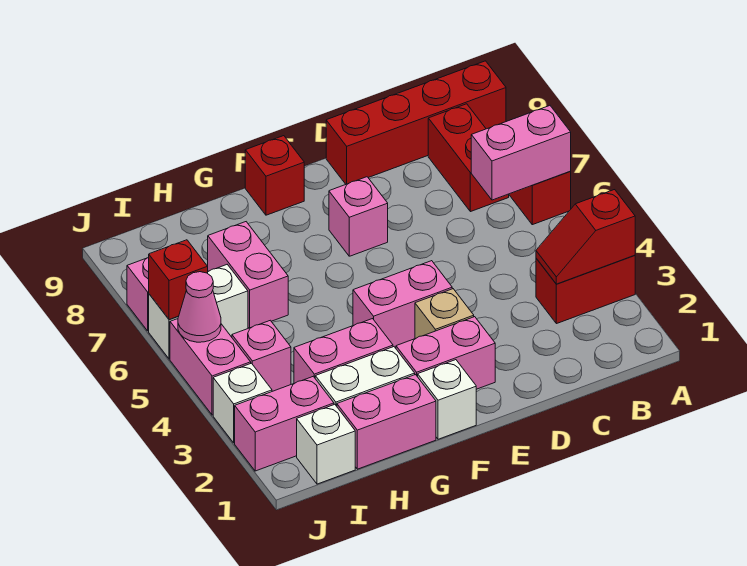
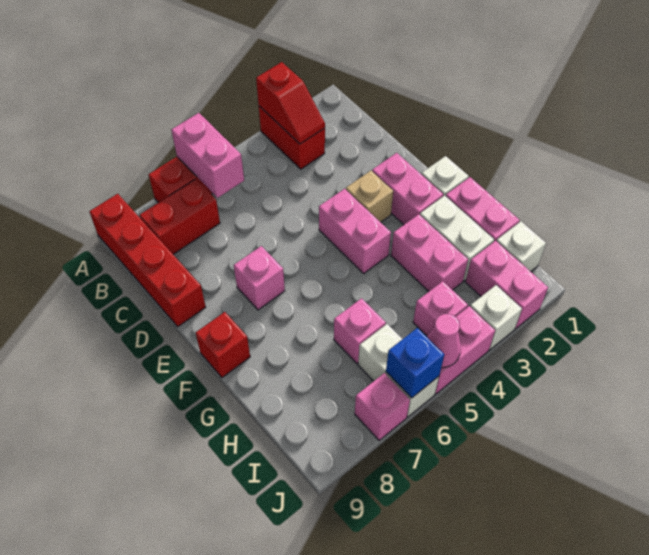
pink 1x2 brick [208,222,288,328] -> pink 1x1 brick [334,298,386,364]
red 1x1 brick [149,240,208,320] -> blue 1x1 brick [386,328,444,398]

